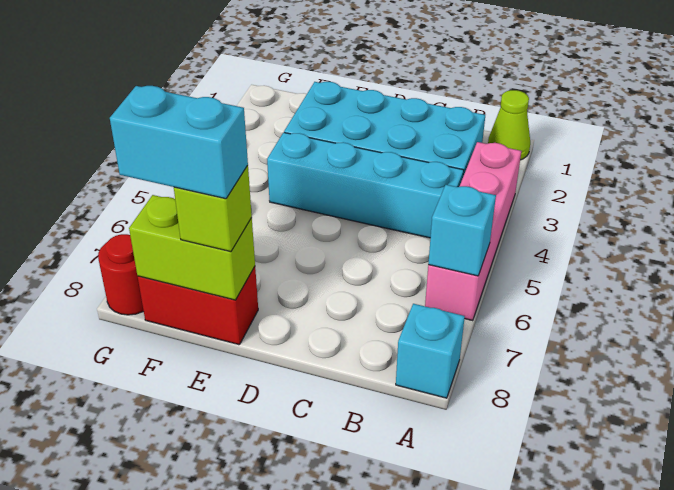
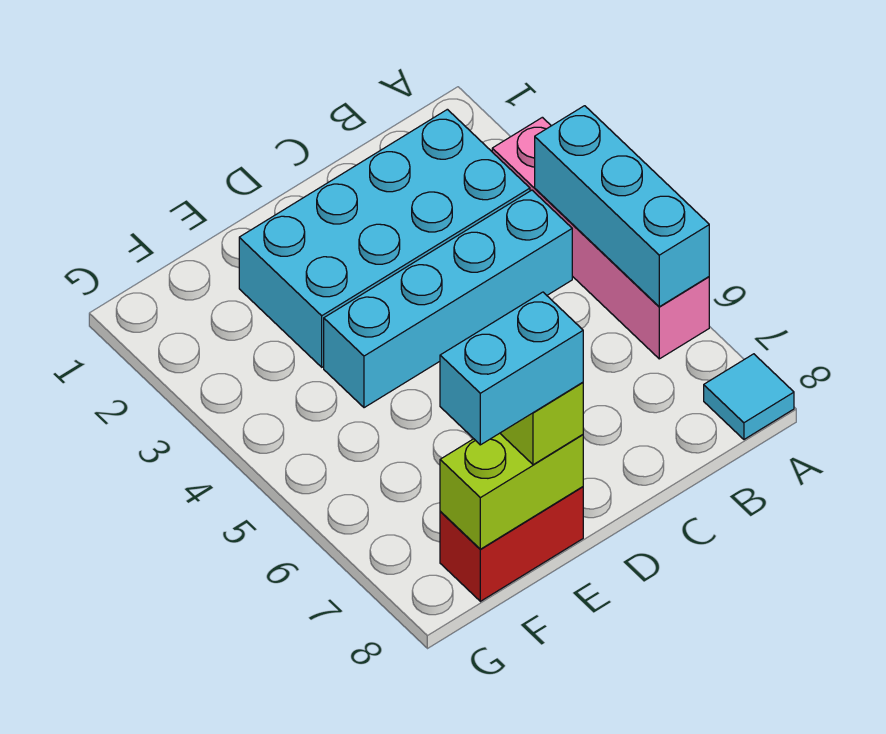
lime 1x1 cone [488,90,530,160] -> none
cyan 1x1 brick [428,185,496,276] -> cyan 1x3 brick [535,106,709,307]
cyan 1x1 brick [396,304,465,398] -> cyan 1x1 tile [704,354,794,439]
red 1x1 round brick [98,234,144,315] -> none

